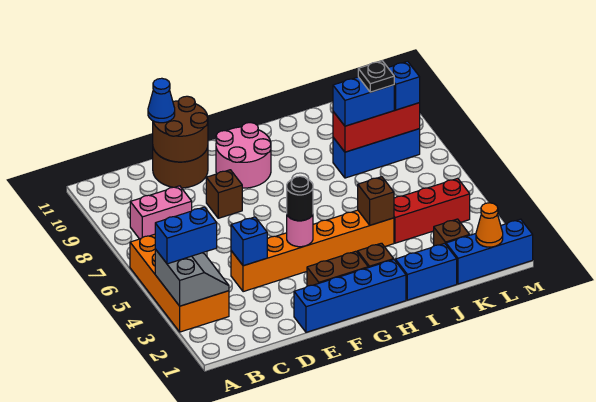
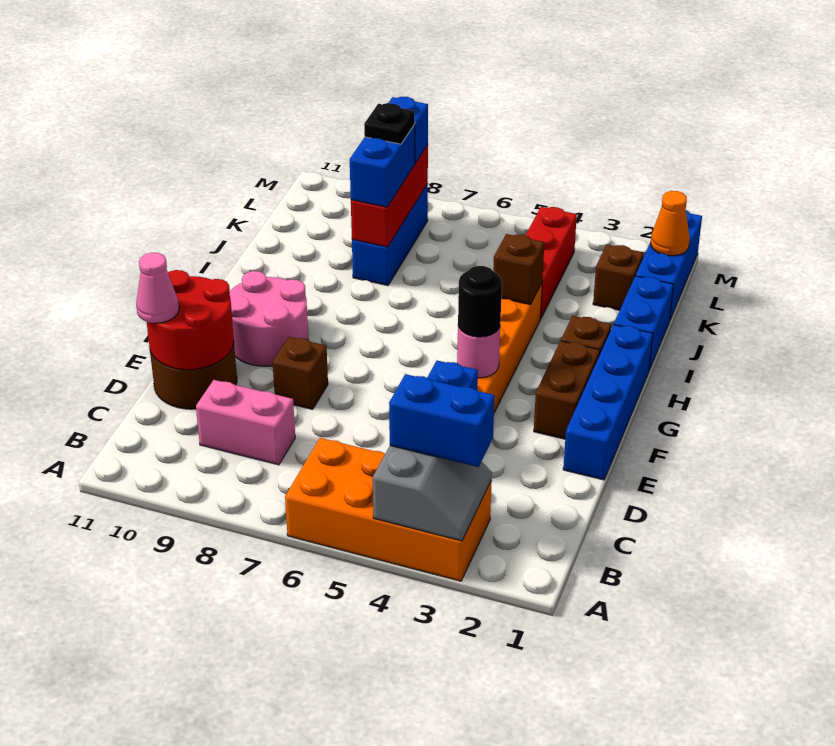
grey 2x2 slope [155,249,229,306] -> grey 2x2 slope turned to [373,446,492,541]
blue 1x2 brick [155,207,217,264] -> blue 1x2 brick turned to [389,374,495,467]
pink 1x2 brick [130,186,192,239] -> pink 1x2 brick turned to [196,380,295,465]
brown 2x2 round brick [153,96,208,162] -> red 2x2 round brick [147,270,234,370]
blue 1x1 cone [148,78,175,123] -> pink 1x1 cone [136,253,179,323]

